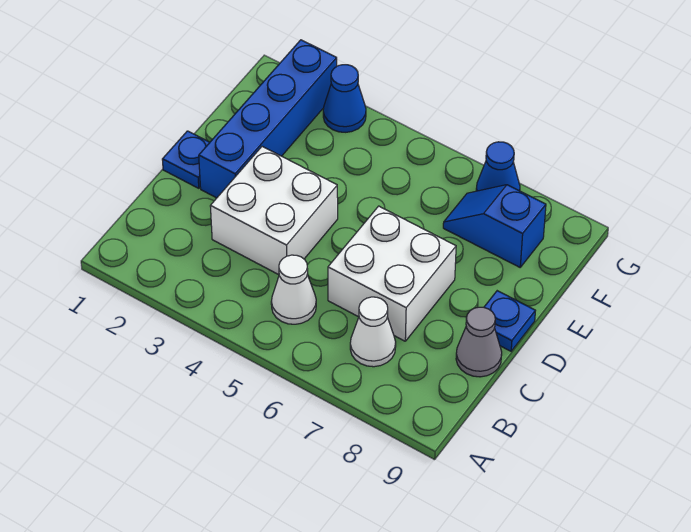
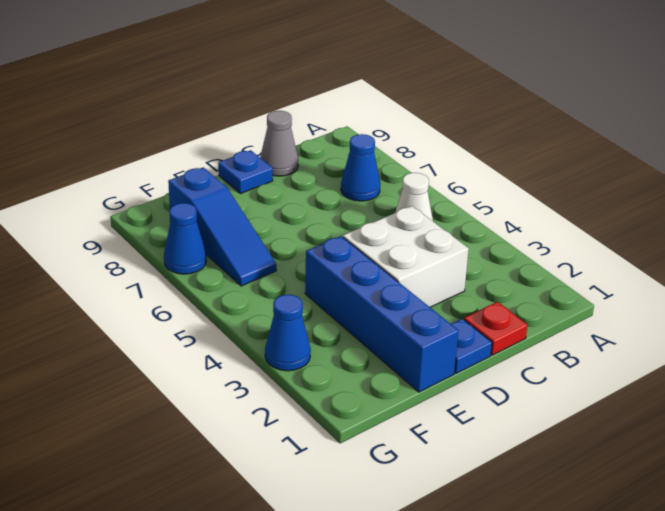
white 1x1 cone [350,297,396,367] -> blue 1x1 cone [341,134,380,201]
none -> red 1x1 plate [464,302,527,355]
white 2x2 brick [328,206,456,341] -> none
blue 1x4 brick [199,40,337,198] -> blue 1x4 brick turned to [305,236,458,392]
blue 1x2 slope [443,185,546,267] -> blue 1x3 slope [168,167,276,286]

